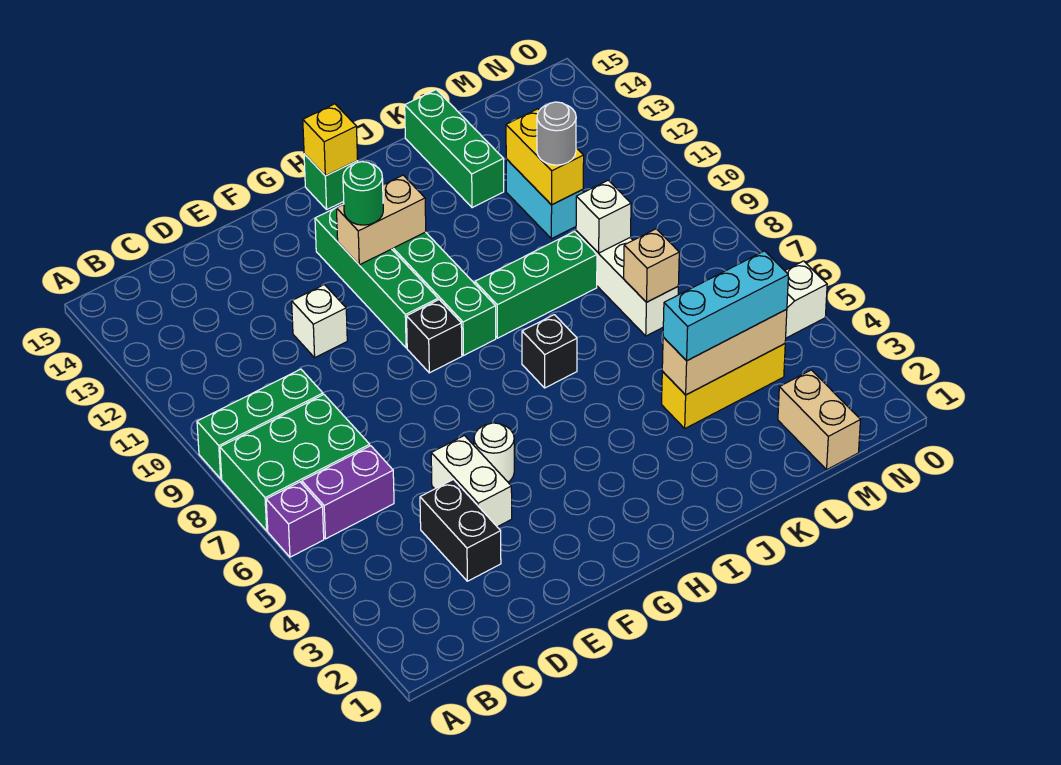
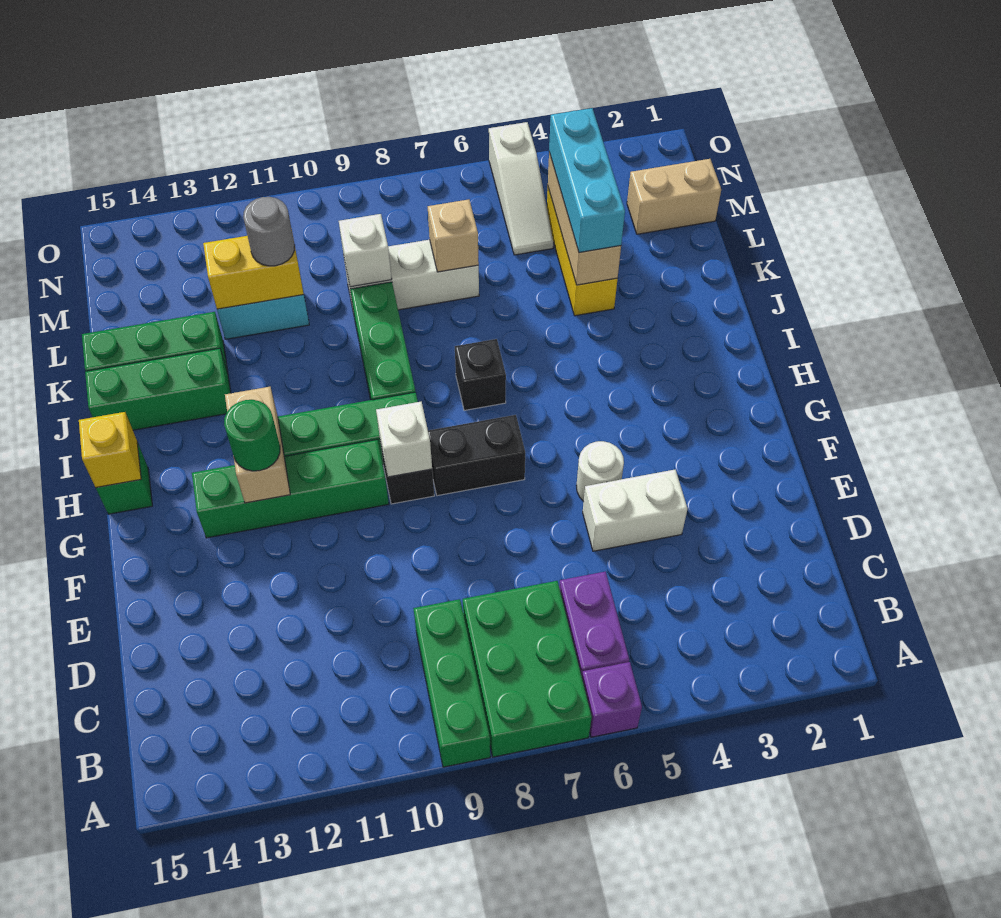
black 1x2 brick [420,480,501,581] -> black 1x2 brick moved to [428,415,525,496]
white 1x1 brick [292,285,347,357] -> white 1x1 brick moved to [376,402,432,477]
none -> green 1x3 brick [85,348,231,430]

